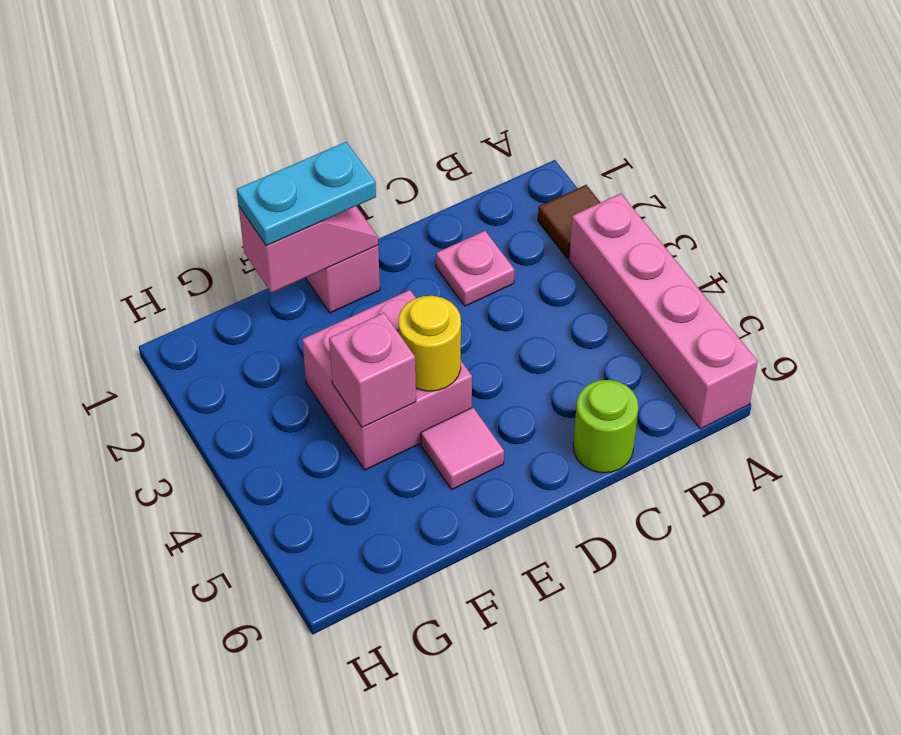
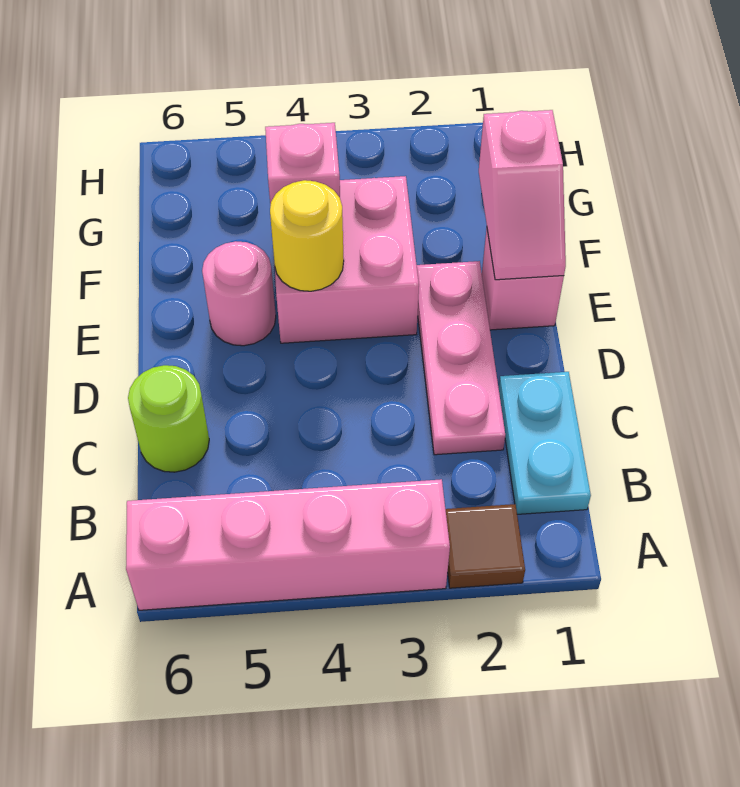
pink 1x1 plate [436,231,515,306] -> pink 1x3 plate [417,261,505,455]
cyan 1x2 plate [237,142,376,246] -> cyan 1x2 plate moved to [499,372,591,514]
pink 1x1 tile [421,408,504,490] -> pink 1x1 round brick [202,241,276,346]

